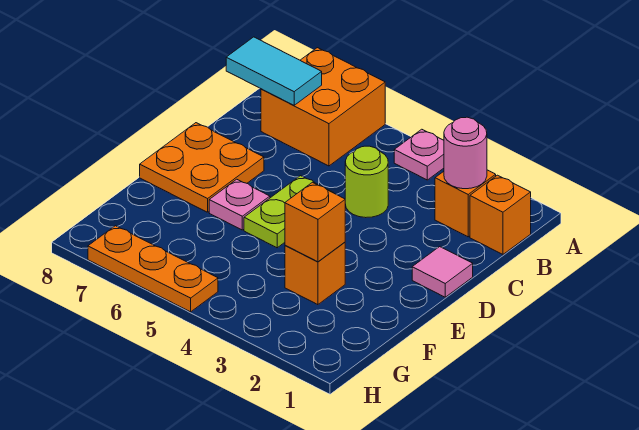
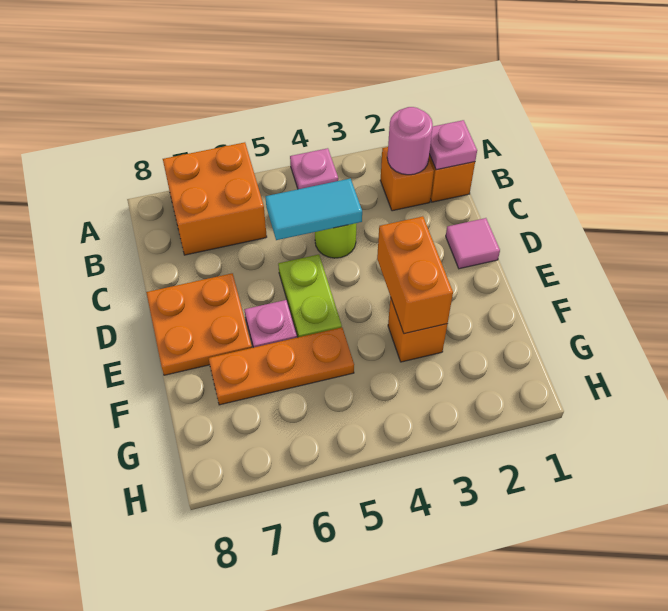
none -> pink 1x1 plate [429,120,477,170]
cyan 1x2 tile [226,37,322,105] -> cyan 1x2 tile moved to [265,179,362,240]
orange 1x1 brick [285,182,345,262] -> orange 1x2 brick [377,216,453,334]
orange 1x3 plate [88,226,218,312] -> orange 1x3 plate moved to [208,327,354,405]

